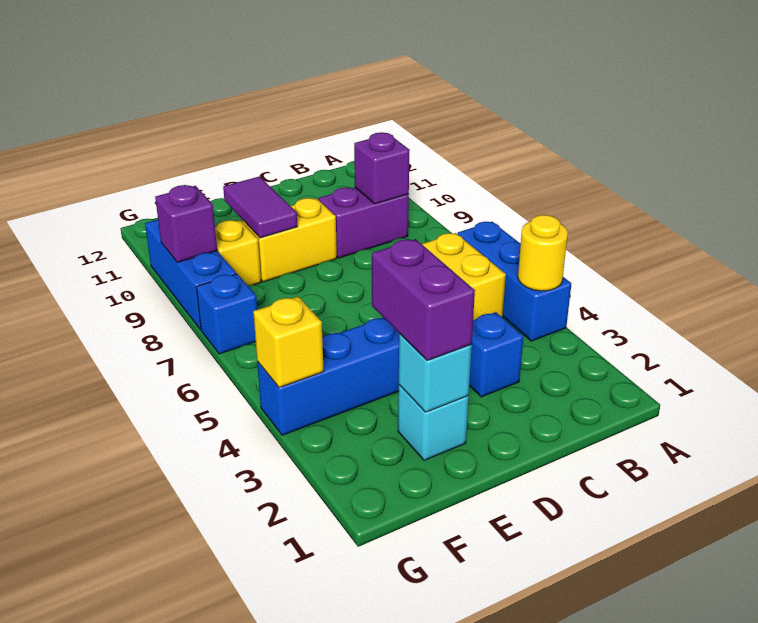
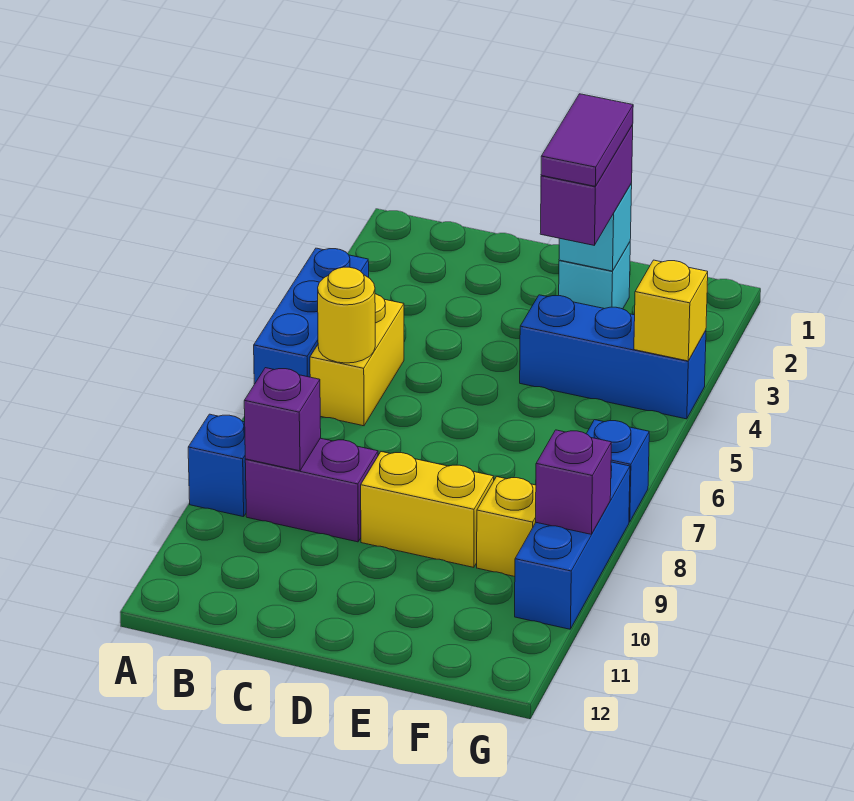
yellow 1x1 round brick [518,215,568,291] -> yellow 1x1 round brick moved to [318,267,375,363]
blue 1x1 brick [469,312,523,397] -> blue 1x1 brick moved to [188,414,246,517]
purple 1x2 tile [223,177,297,238] -> purple 1x2 tile moved to [541,94,633,186]

